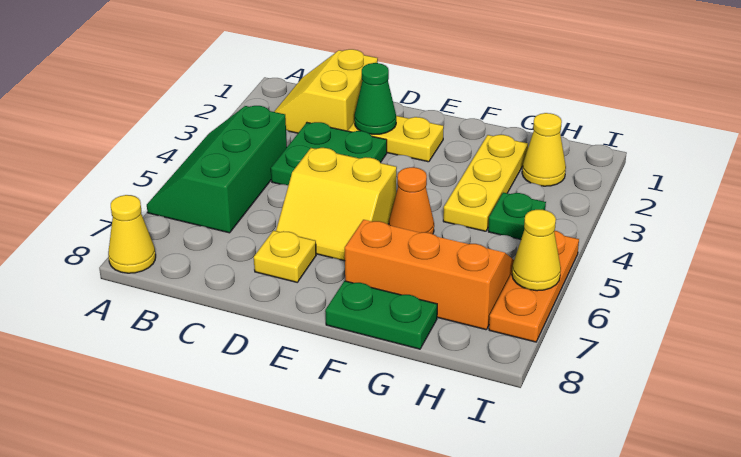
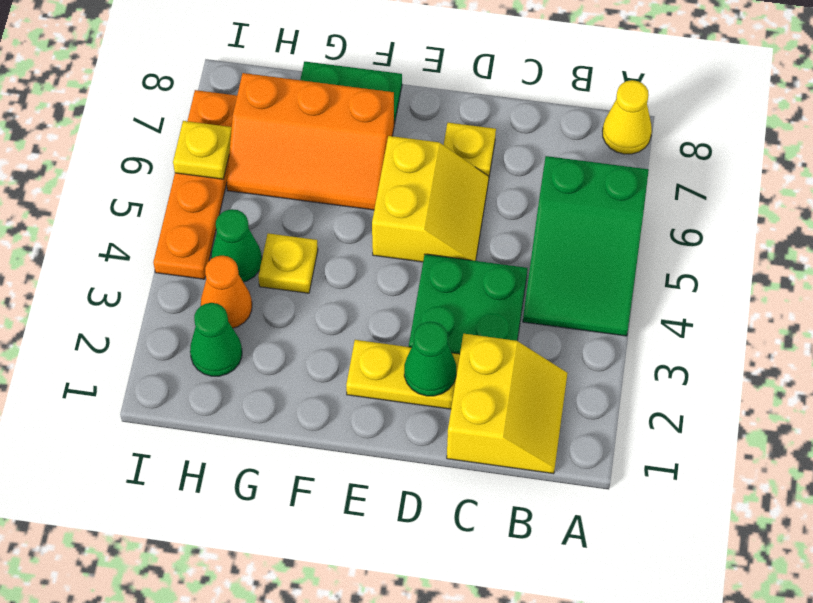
green 2x3 slope [147,106,287,233] -> green 2x3 slope turned to [523,156,649,336]
yellow 2x2 slope [276,148,397,261] -> yellow 2x2 slope turned to [372,136,489,262]
orange 1x1 cone [389,167,434,234] -> orange 1x1 cone moved to [201,256,252,328]
yellow 1x3 plate [443,135,528,231] -> yellow 1x1 plate [258,233,318,293]
yellow 1x1 cone [522,113,566,186] -> green 1x1 cone [190,303,242,376]
green 1x1 plate [488,193,546,239] -> green 1x1 cone [211,209,262,282]
orange 1x3 plate [489,231,579,342] -> orange 1x4 plate [153,90,237,279]
yellow 1x1 cone [512,210,561,291] -> yellow 1x1 plate [173,121,232,179]

